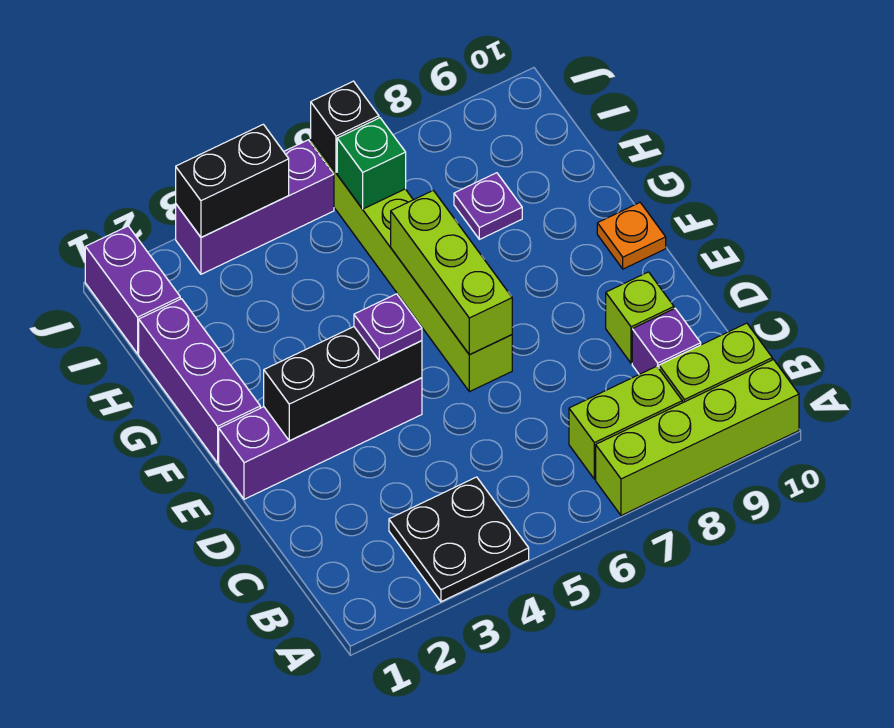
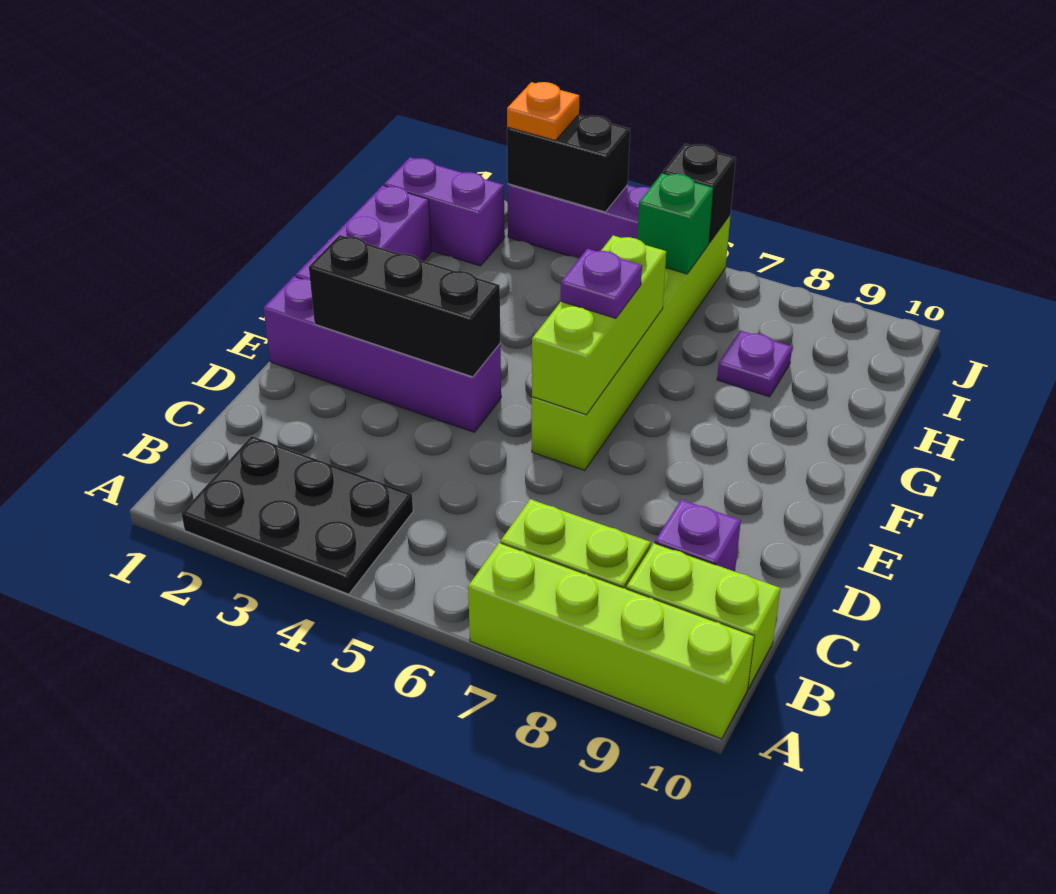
black 2x2 plate [389,477,529,602] -> black 2x3 plate [182,436,413,594]
lime 1x1 brick [606,272,674,363] -> none
purple 1x1 plate [354,294,422,361] -> purple 1x1 plate moved to [561,249,642,318]
orange 1x1 plate [597,203,666,269] -> orange 1x1 plate moved to [507,82,579,141]
purple 1x2 brick [85,226,180,354] -> purple 1x2 brick turned to [384,158,505,266]

